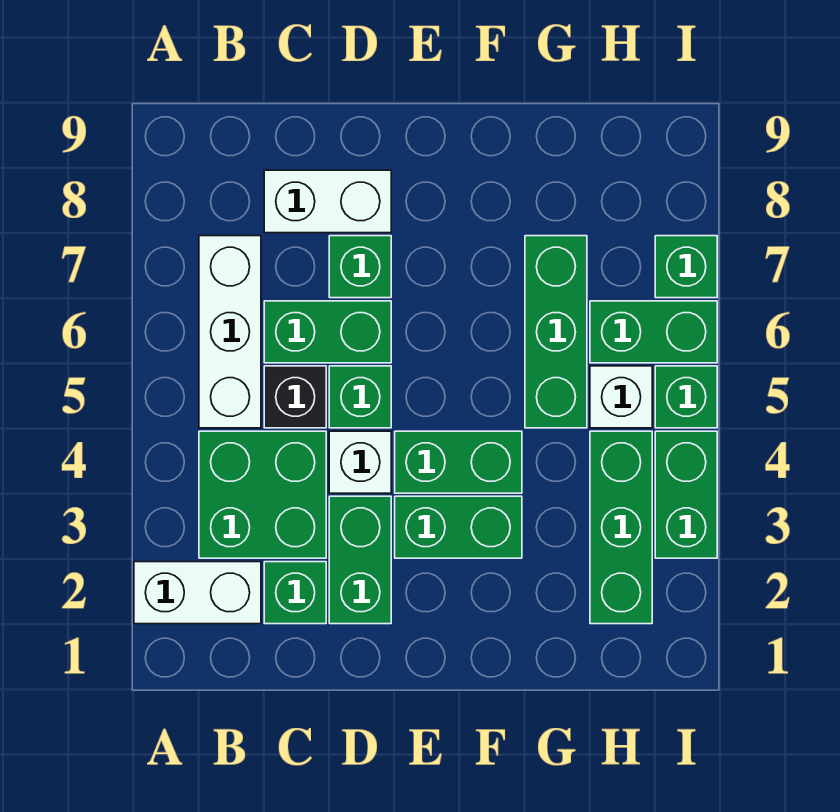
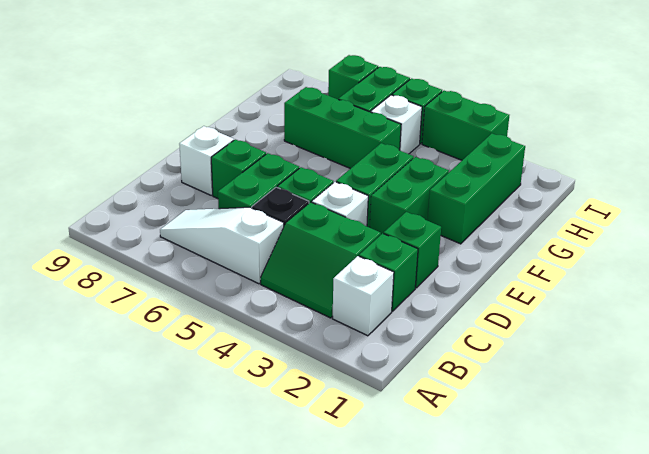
white 1x2 brick [134,562,261,624] -> white 1x1 brick [332,256,394,336]
green 2x2 brick [199,431,326,558] -> green 2x2 slope [261,202,381,318]
white 1x3 brick [199,236,261,428] -> white 1x3 slope [160,207,284,284]
white 1x2 brick [264,170,391,233] -> white 1x1 brick [179,126,234,195]
green 1x2 brick [329,496,391,624] -> green 1x1 brick [384,212,441,288]
green 1x3 brick [590,431,652,624] -> green 1x3 brick turned to [428,134,525,244]

